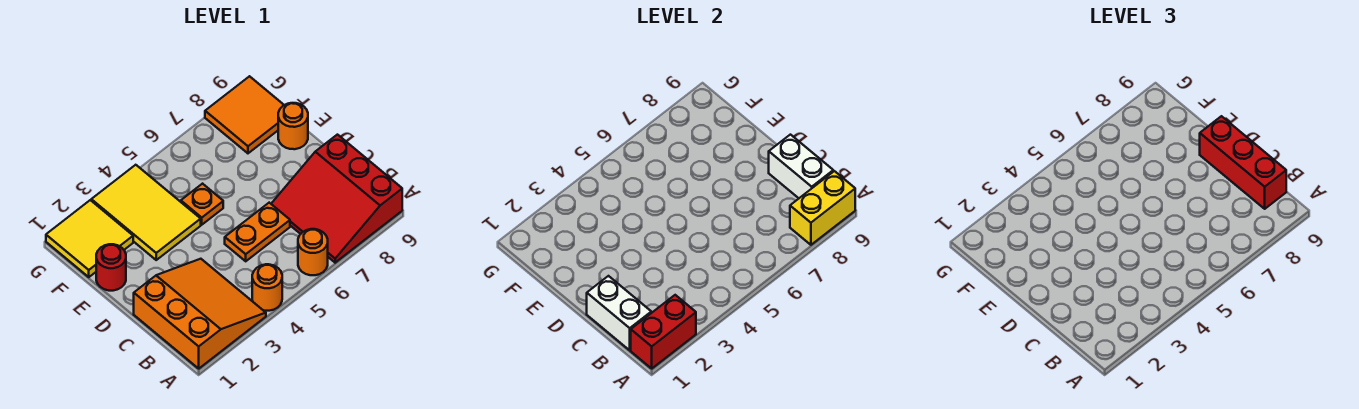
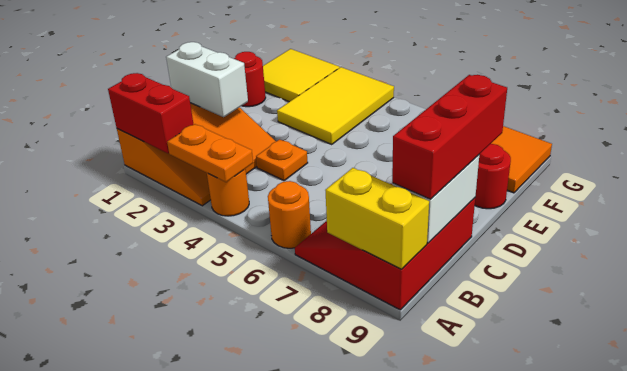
white 1x2 brick [587,276,651,350] -> white 1x2 brick turned to [166,42,248,117]
orange 1x2 plate [225,203,290,261] -> orange 1x2 plate moved to [167,124,253,182]
orange 1x1 plate [181,184,223,225] -> orange 1x1 plate moved to [256,139,308,180]
orange 1x1 round brick [278,103,308,149] -> red 1x1 round brick [475,144,511,209]

